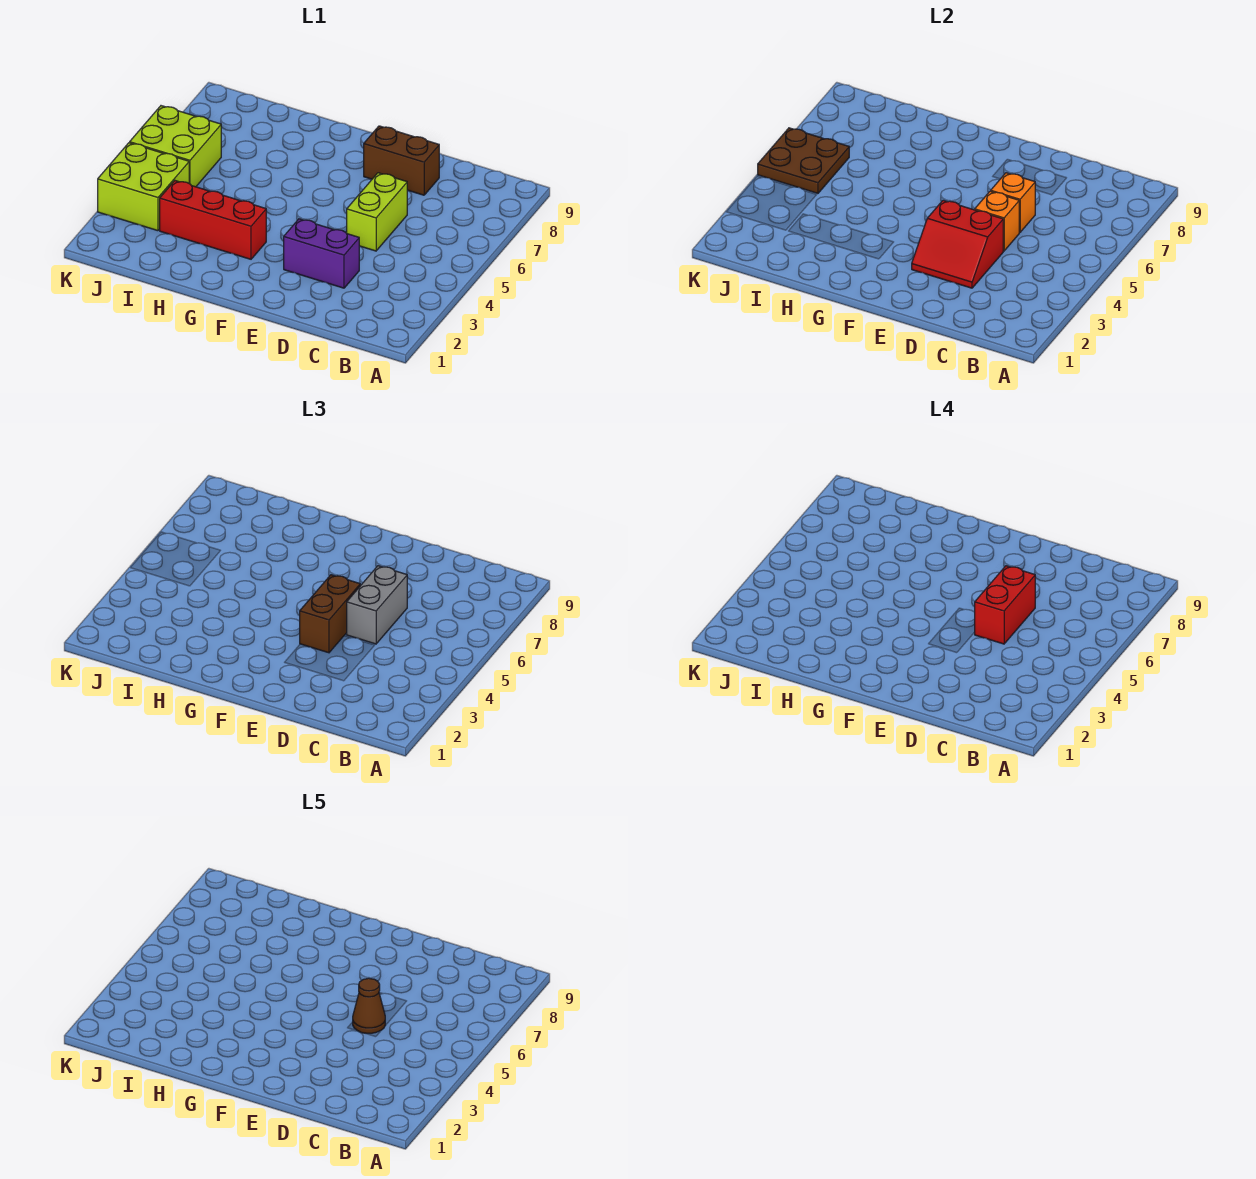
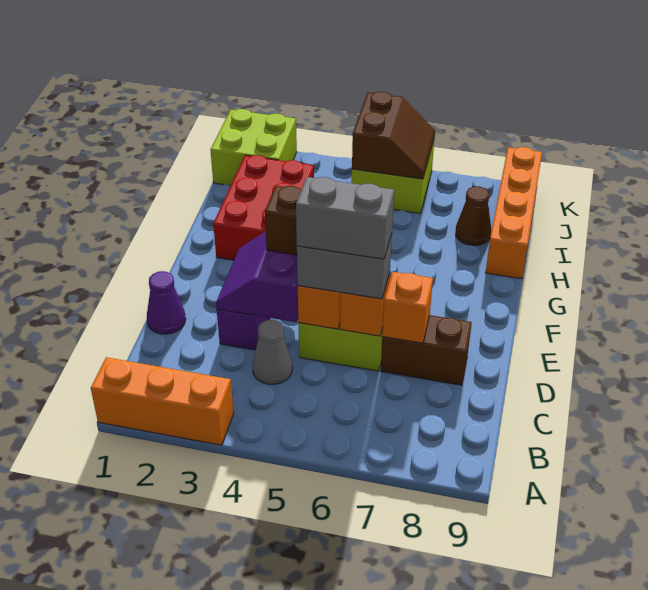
none -> orange 1x3 brick [91,357,234,445]
none -> grey 1x1 cone [252,320,293,385]
none -> purple 1x1 cone [147,271,186,334]
red 2x2 slope [912,200,1003,288] -> purple 2x2 slope [216,232,298,322]
red 1x2 brick [975,566,1035,644] -> grey 1x2 brick [296,177,394,259]
brown 1x1 cone [353,978,385,1034] -> brown 1x1 cone moved to [456,186,491,246]
none -> orange 1x1 brick [382,272,433,343]
brown 1x2 brick [364,126,439,195] -> brown 1x2 brick turned to [381,315,472,385]
red 1x3 brick [160,181,266,259] -> red 2x3 brick [213,155,314,260]
none -> orange 1x4 brick [486,147,542,279]
lime 2x2 brick [98,143,189,231] -> lime 2x2 brick moved to [210,109,297,186]
brown 2x2 plate [758,128,849,193] -> brown 2x2 slope [352,92,435,179]

